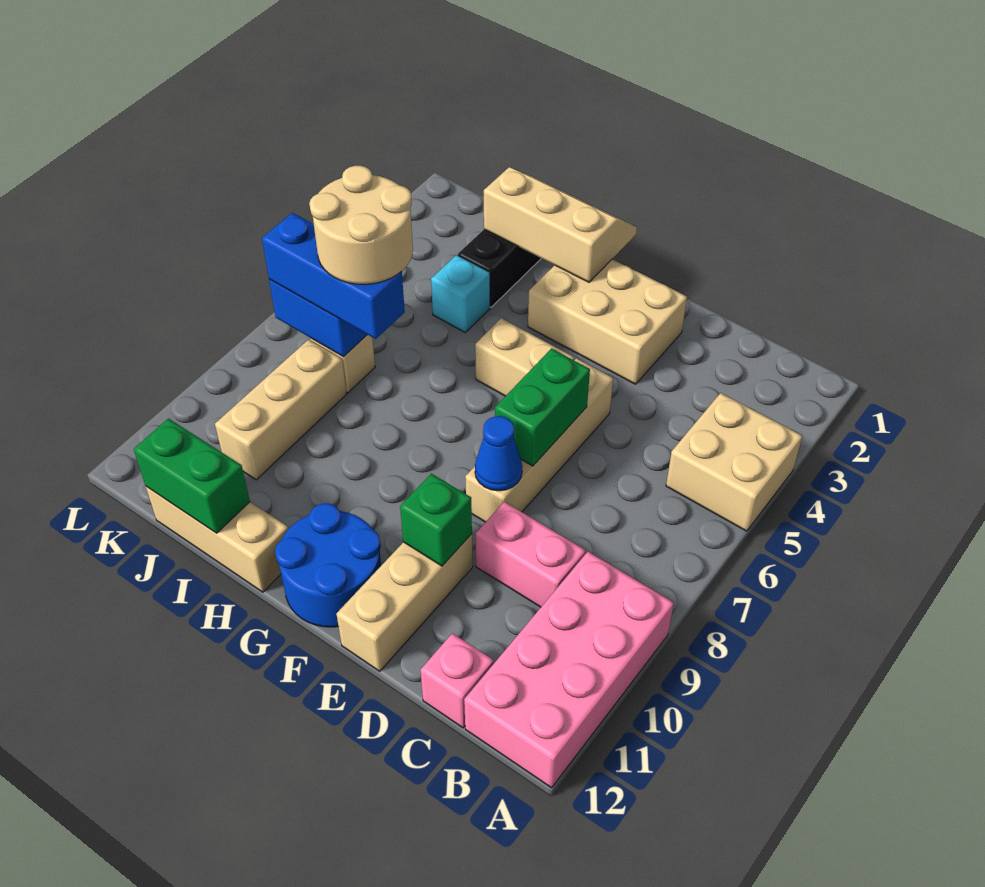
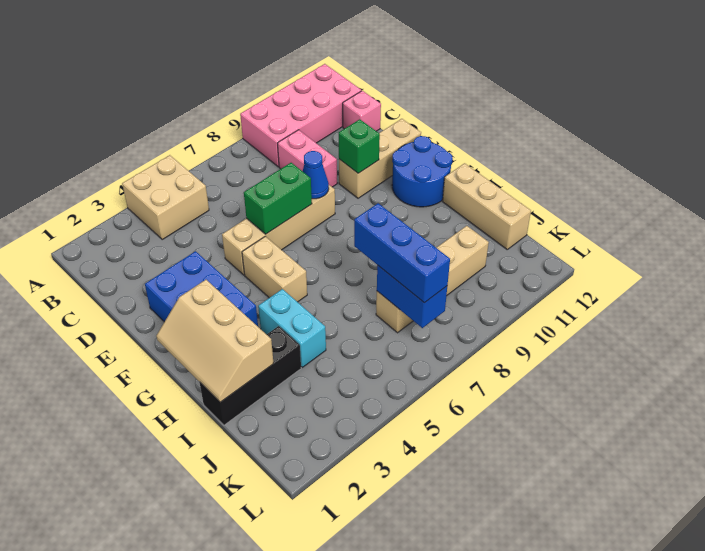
tan 2x3 brick [528,259,687,384] -> blue 2x3 brick [145,251,258,326]
cyan 1x1 brick [431,255,490,332] -> cyan 1x2 brick [258,289,326,367]
tan 2x2 round brick [309,166,413,284] -> none
green 1x2 brick [134,419,250,533] -> none

